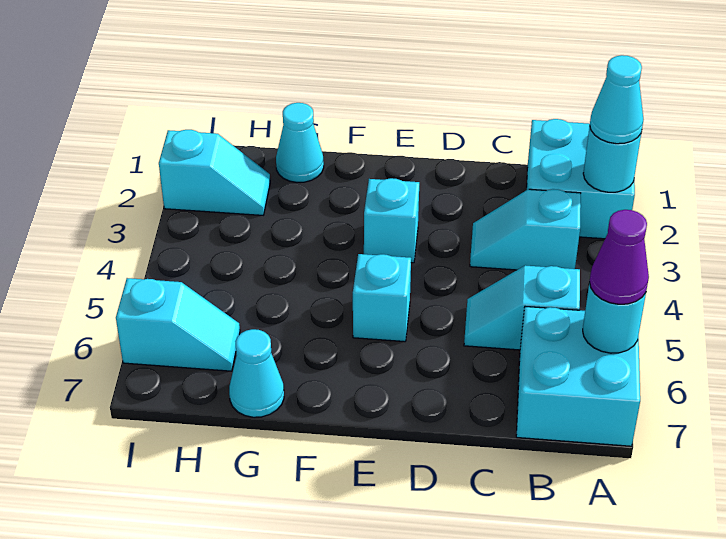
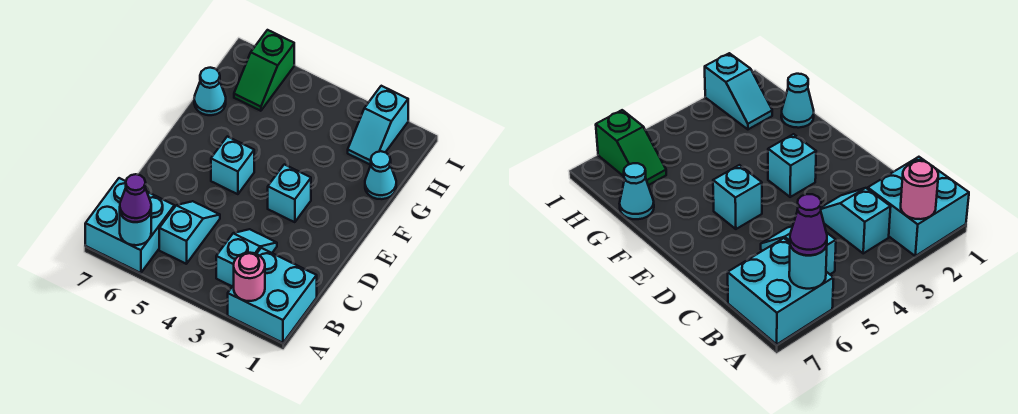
cyan 1x1 round brick [583,126,641,192] -> pink 1x1 round brick [234,253,265,301]
cyan 1x1 cone [590,55,643,144] -> none
cyan 1x2 slope [116,278,240,371] -> green 1x2 slope [234,30,294,111]

